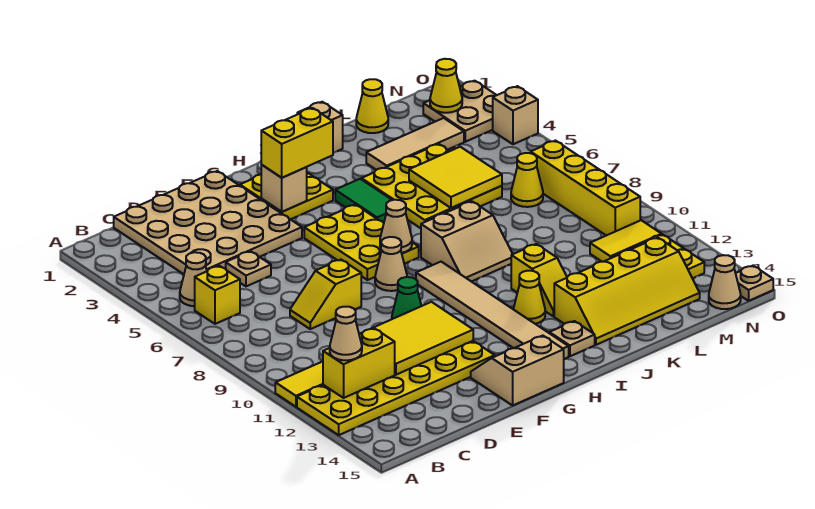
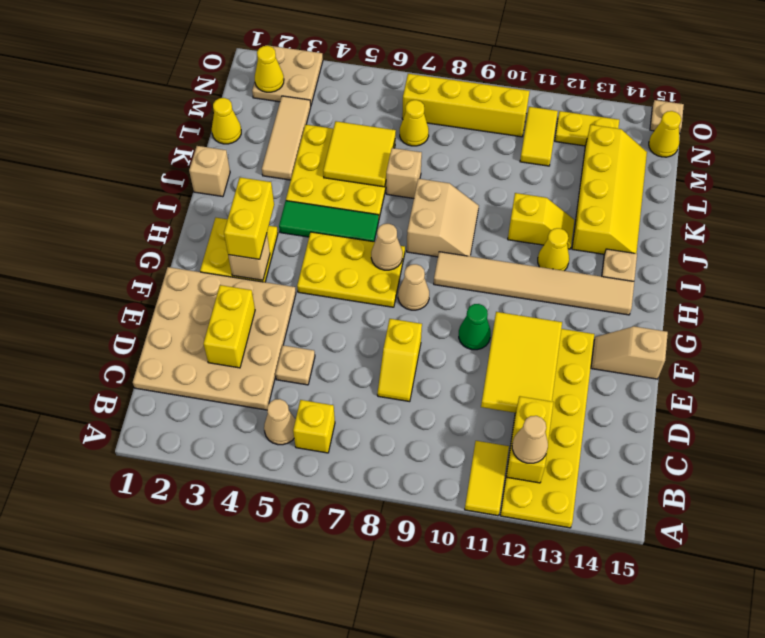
none -> yellow 1x2 brick [203,285,255,368]
tan 2x2 slope [471,336,564,405] -> tan 1x2 slope [591,326,668,379]
green 1x2 tile [335,179,392,223] -> green 1x3 tile [279,201,379,242]
tan 1x1 cone [709,255,741,309] -> yellow 1x1 cone [649,111,681,157]
tan 1x1 brick [493,86,538,144] -> tan 1x1 brick moved to [386,148,422,198]

